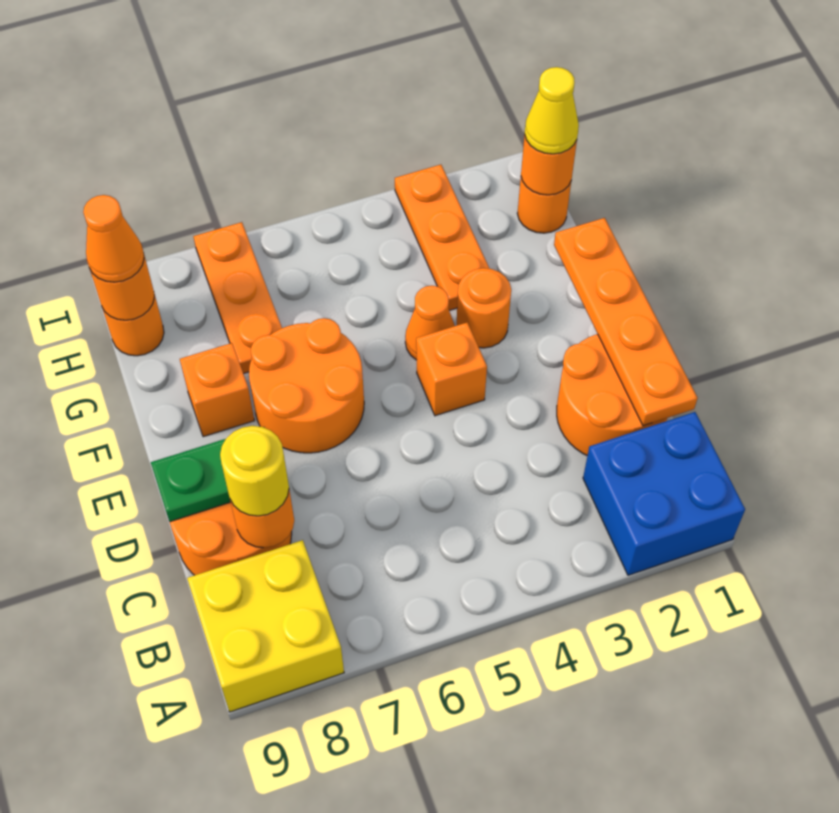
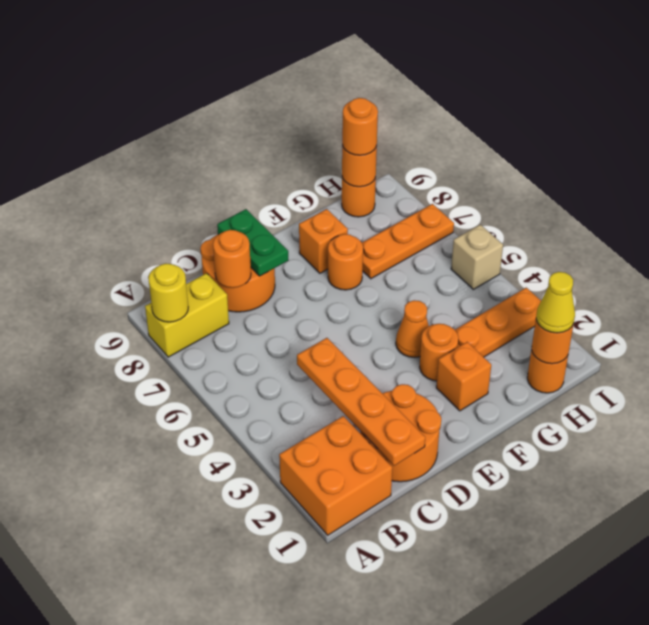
blue 2x2 brick [583,412,745,575] -> orange 2x2 brick [279,416,392,535]
yellow 2x2 brick [187,540,344,712] -> yellow 1x2 brick [145,273,229,357]
orange 1x4 plate [554,218,698,426] -> orange 1x4 plate turned to [297,338,425,466]
yellow 1x1 round brick [220,426,289,516] -> yellow 1x1 round brick moved to [148,264,188,322]
orange 1x1 brick [416,323,487,416] -> orange 1x1 brick moved to [436,342,491,411]
orange 2x2 round brick [249,318,364,453] -> orange 1x1 round brick [328,234,363,290]
orange 1x1 cone [83,195,144,282] -> orange 1x1 round brick [342,98,378,155]
none -> tan 1x1 brick [451,225,503,289]

